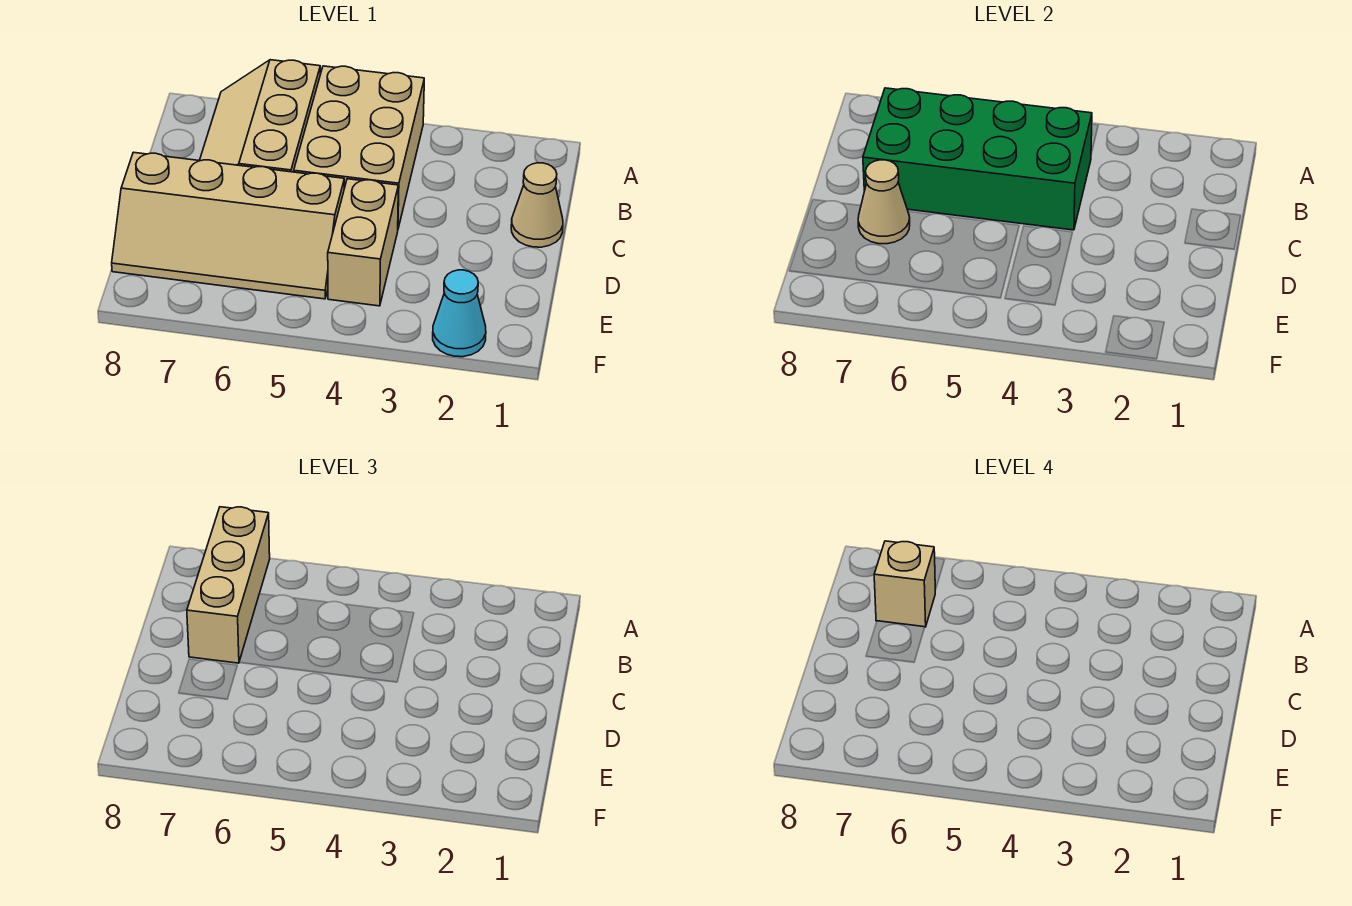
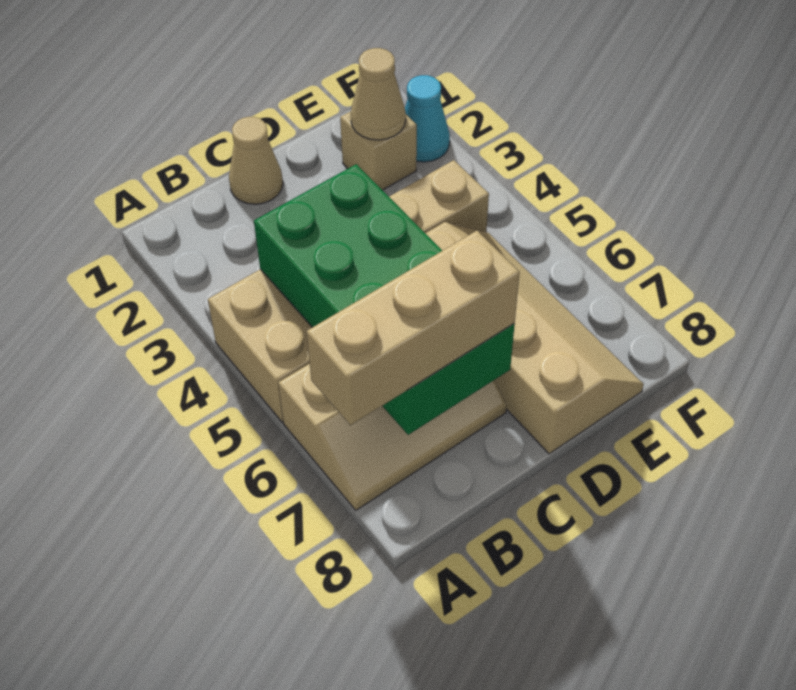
tan 1x1 brick [874,541,935,627] -> tan 1x1 brick moved to [340,111,417,190]
tan 1x1 cone [858,160,910,244] -> tan 1x1 cone moved to [351,48,406,140]

